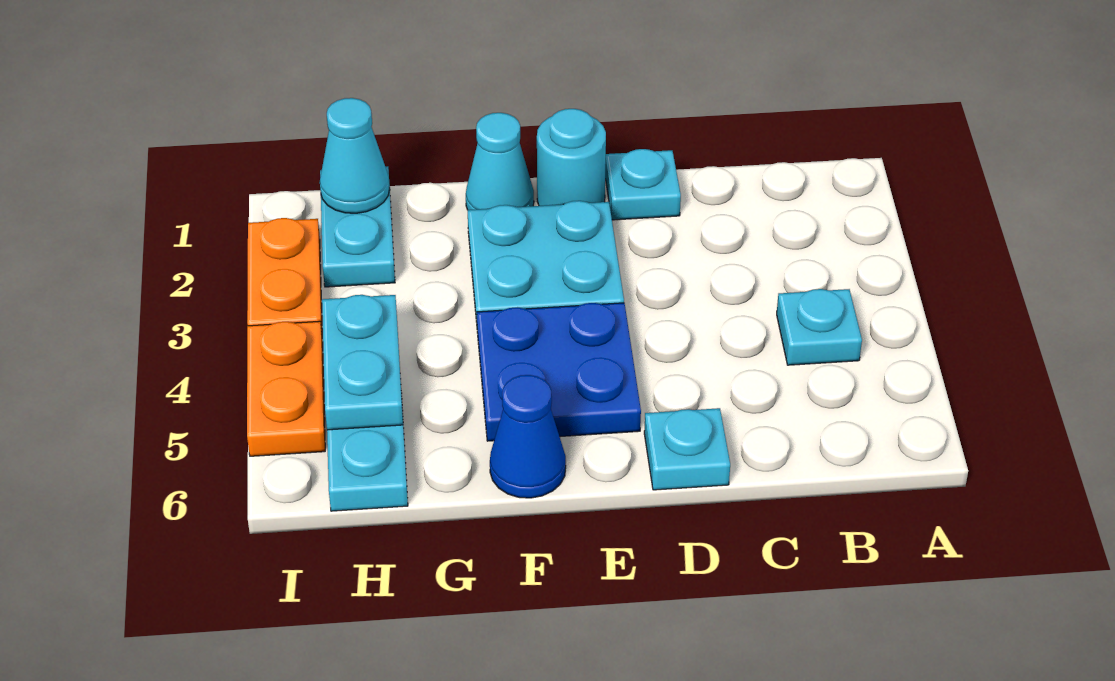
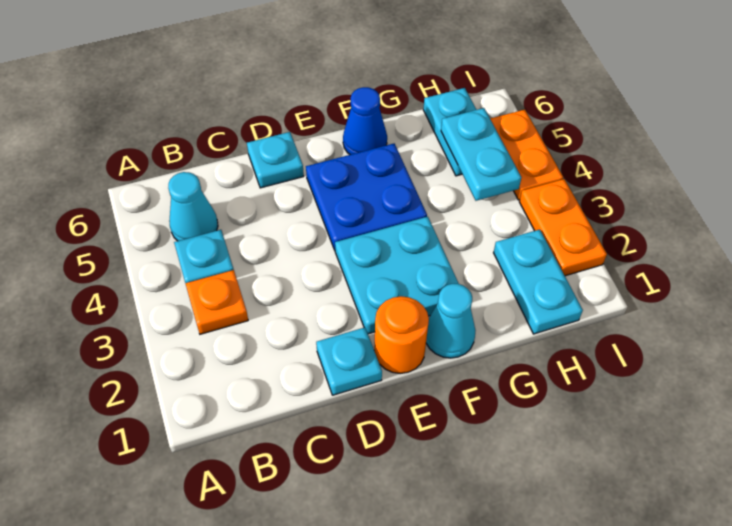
none -> orange 1x1 plate [185,270,248,334]
cyan 1x1 round brick [537,109,606,206] -> orange 1x1 round brick [374,296,429,373]
cyan 1x1 cone [320,98,390,213] -> cyan 1x1 cone moved to [168,172,218,241]

